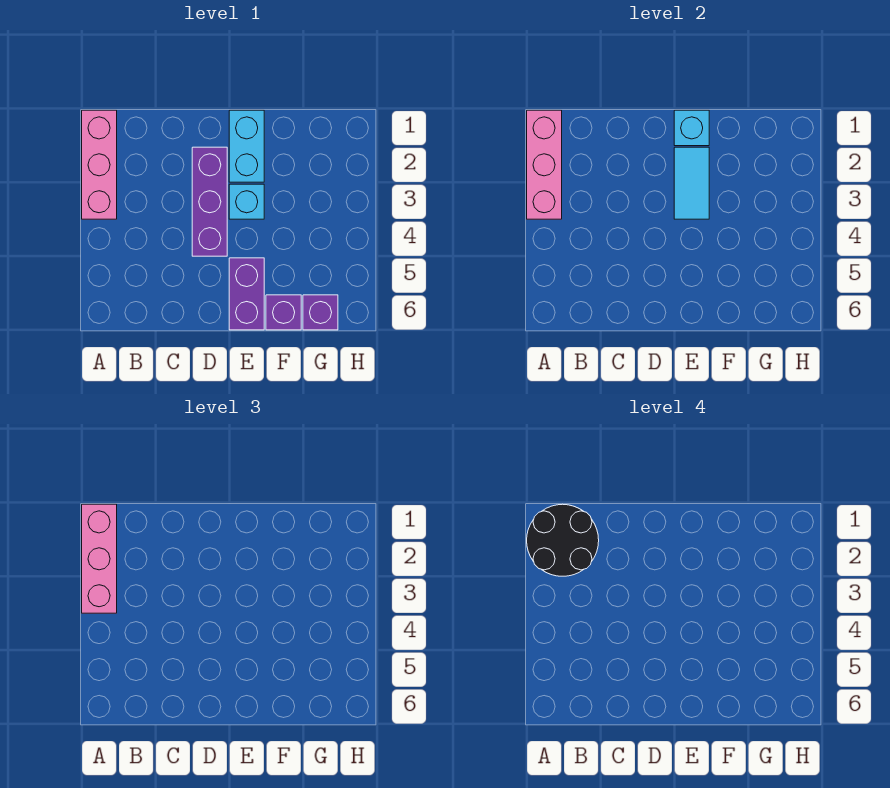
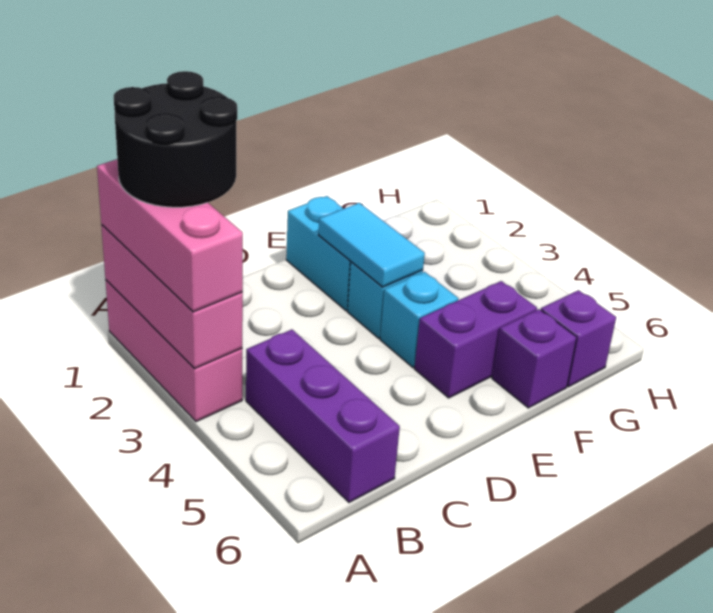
purple 1x3 brick [192,147,227,256] -> purple 1x3 brick moved to [246,330,400,502]
cyan 1x1 brick [674,110,709,146] -> cyan 1x1 brick moved to [380,272,459,367]
purple 1x2 brick [229,258,264,330] -> purple 1x2 brick turned to [414,281,537,398]

